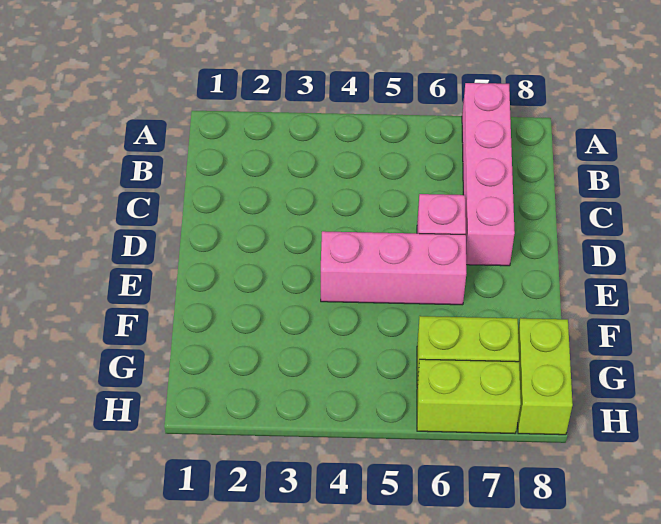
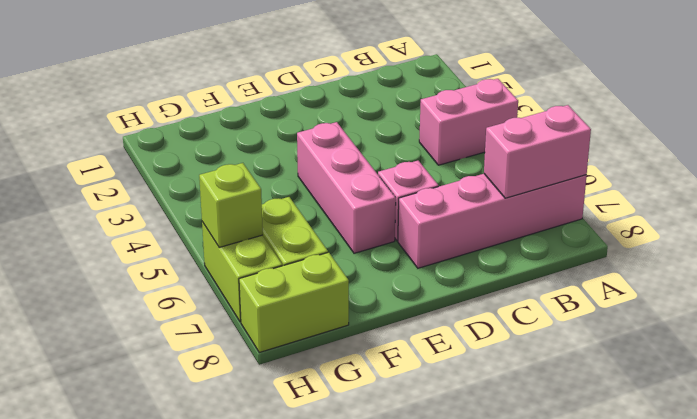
none -> pink 1x2 brick [419,79,518,165]
none -> pink 1x2 brick [484,105,591,198]
none -> lime 1x1 brick [199,163,263,247]

